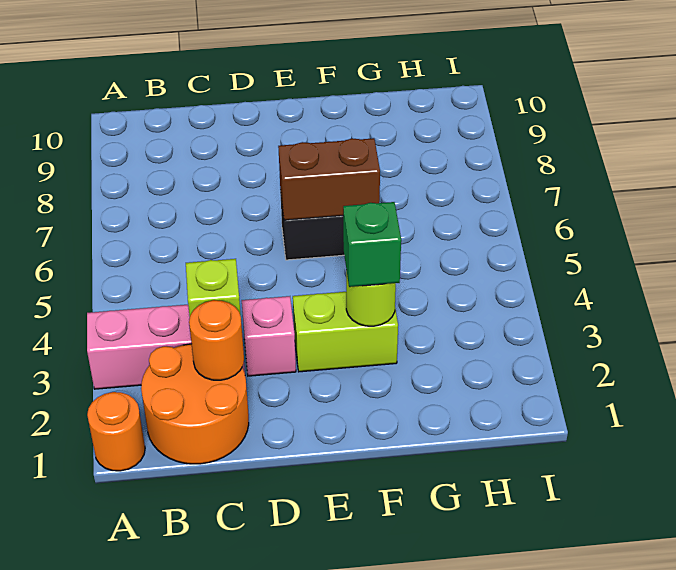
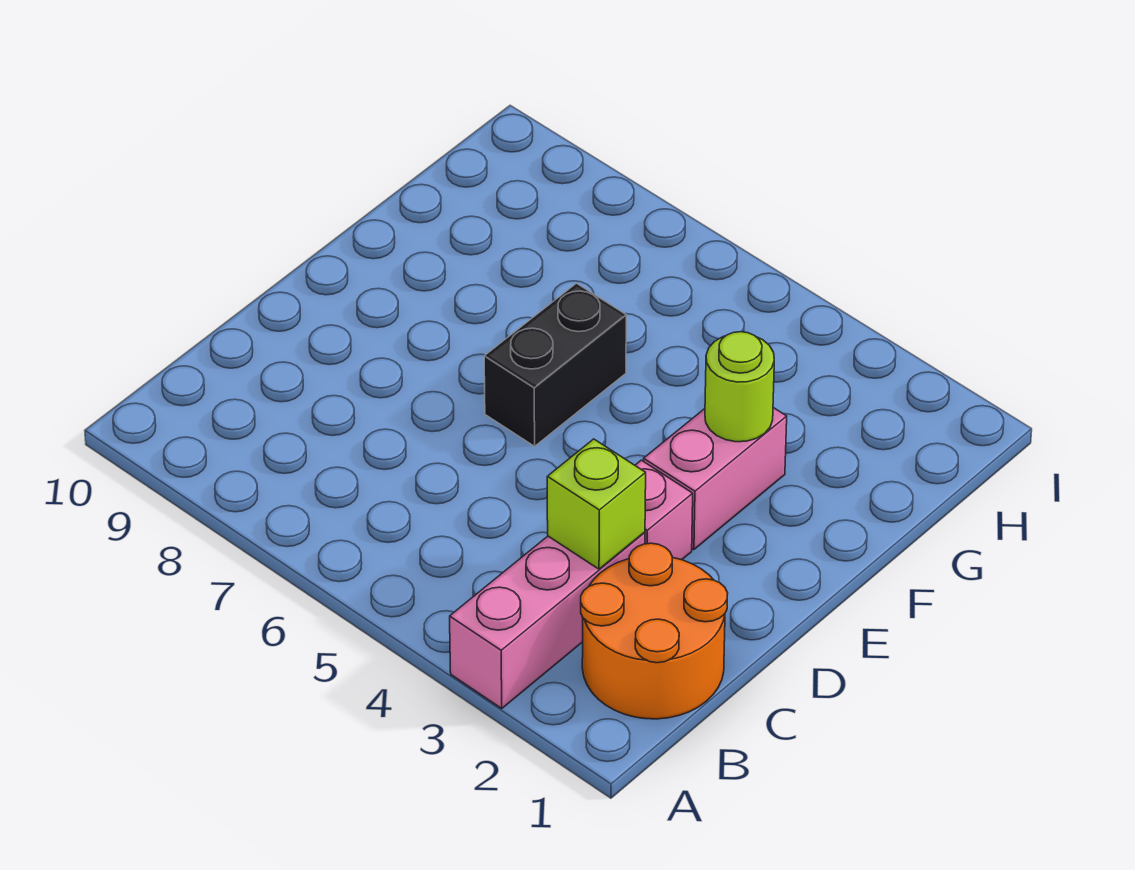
orange 1x1 round brick [87,392,145,471] -> none
orange 1x1 round brick [189,300,244,380] -> none
lime 1x2 brick [293,292,398,372] -> pink 1x2 brick [644,408,787,550]
brown 1x2 brick [278,138,380,220] -> none
green 1x1 brick [343,202,401,287] -> none

